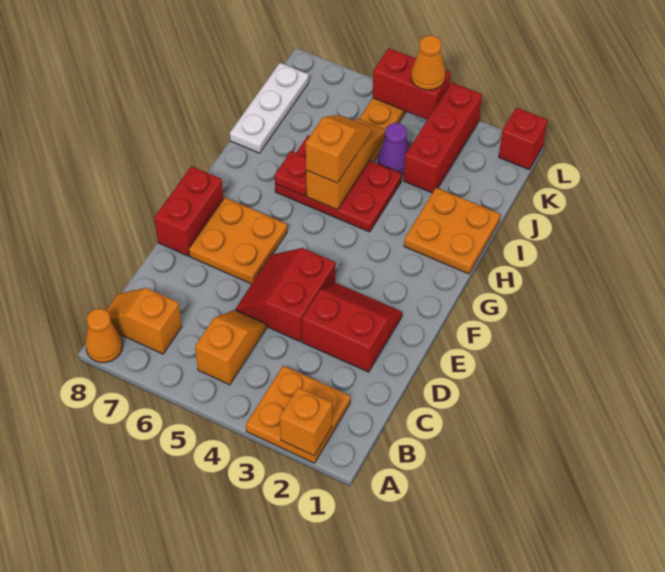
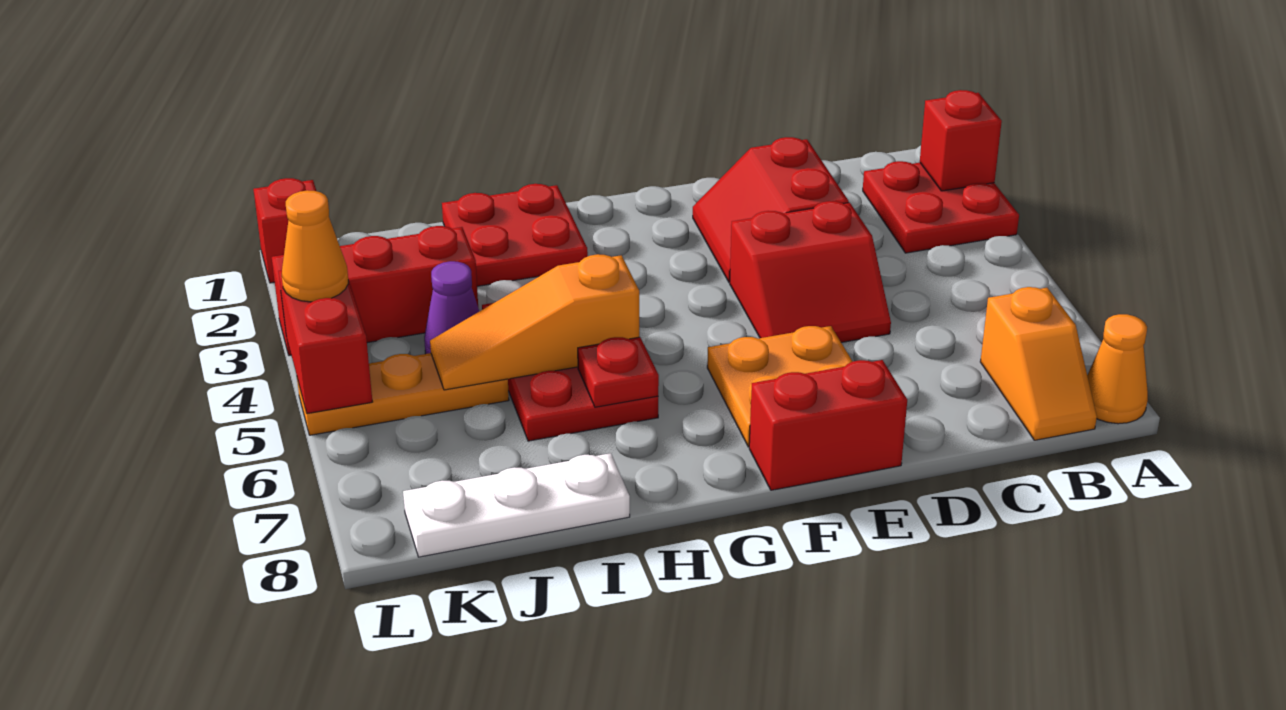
orange 2x2 plate [246,366,350,463] -> red 2x2 plate [863,161,1019,253]
orange 1x1 brick [280,387,332,456] -> red 1x1 brick [920,90,1002,191]
orange 1x2 slope [195,310,266,385] -> none
orange 2x2 plate [404,188,500,274] -> red 2x2 plate [442,184,588,286]
orange 1x2 slope [306,115,371,183] -> none

